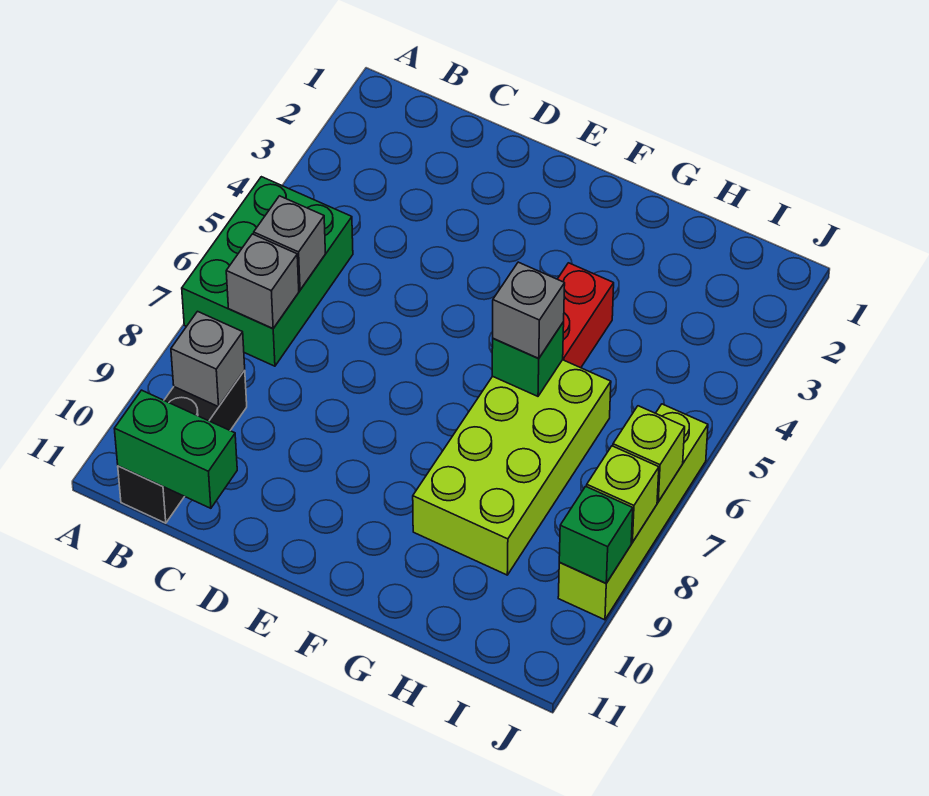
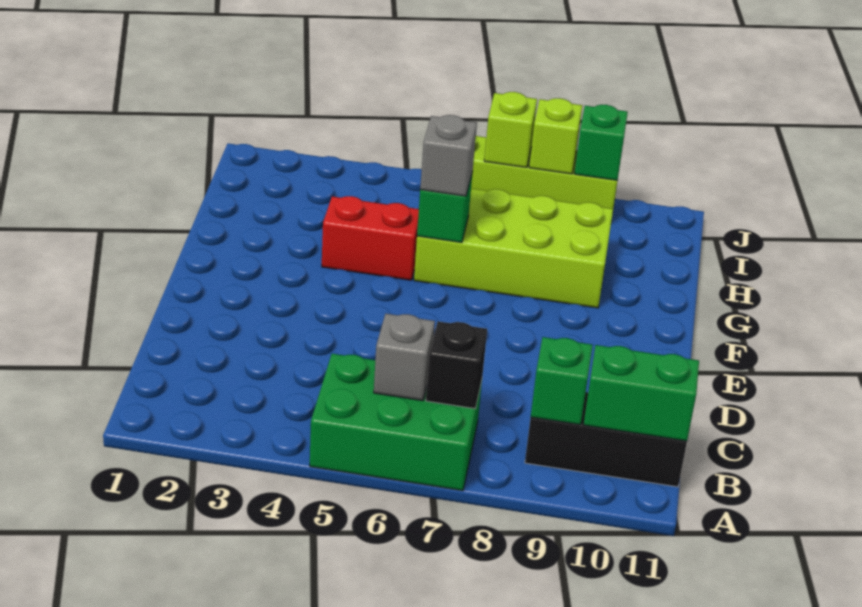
grey 1x1 brick [226,234,299,329] -> black 1x1 brick [426,321,487,409]
grey 1x1 brick [171,311,245,407] -> green 1x1 brick [531,337,593,425]
green 1x2 brick [114,390,237,508] -> green 1x2 brick turned to [583,345,699,441]

